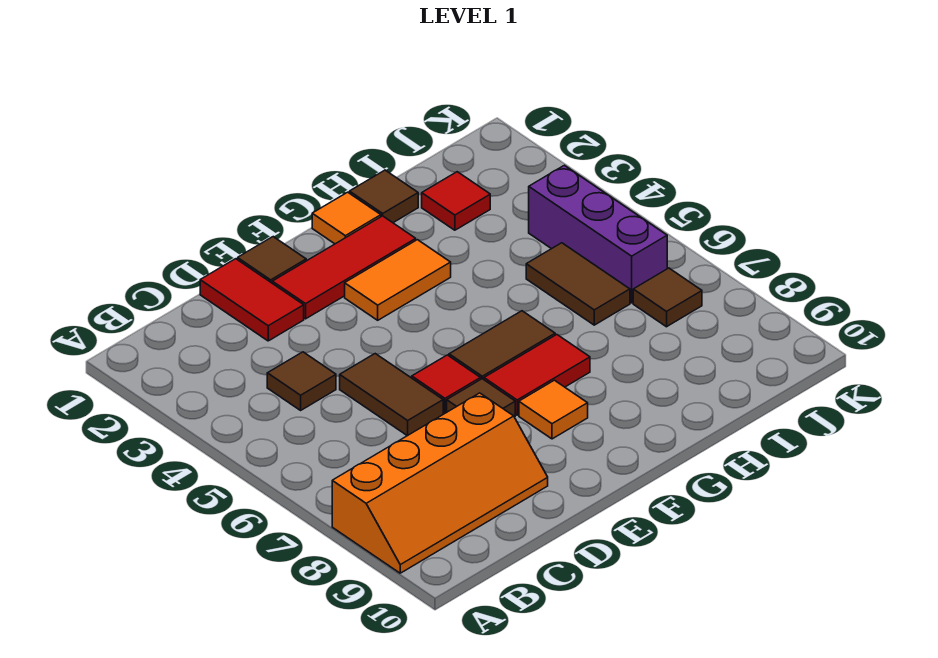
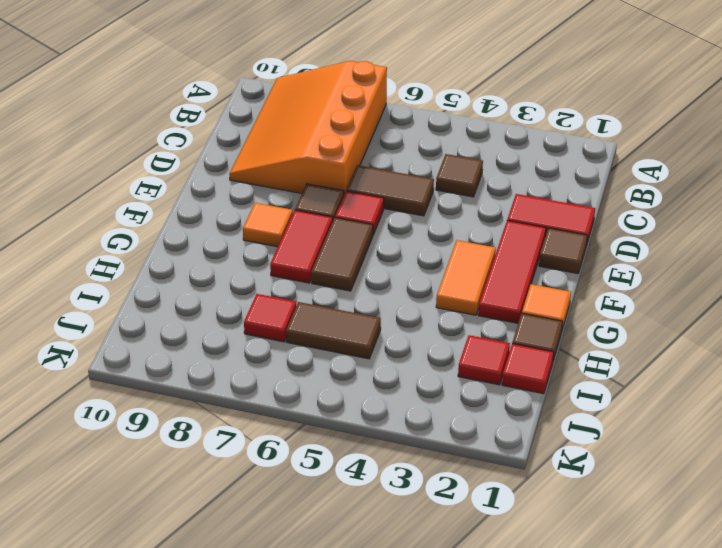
orange 2x4 slope [332,393,548,573] -> orange 3x4 slope [229,61,387,194]
none -> red 1x1 tile [502,344,554,394]
none -> red 1x1 tile [244,294,296,342]
purple 1x3 brick [529,165,667,303] -> none
brown 1x1 tile [633,268,702,327] -> none

